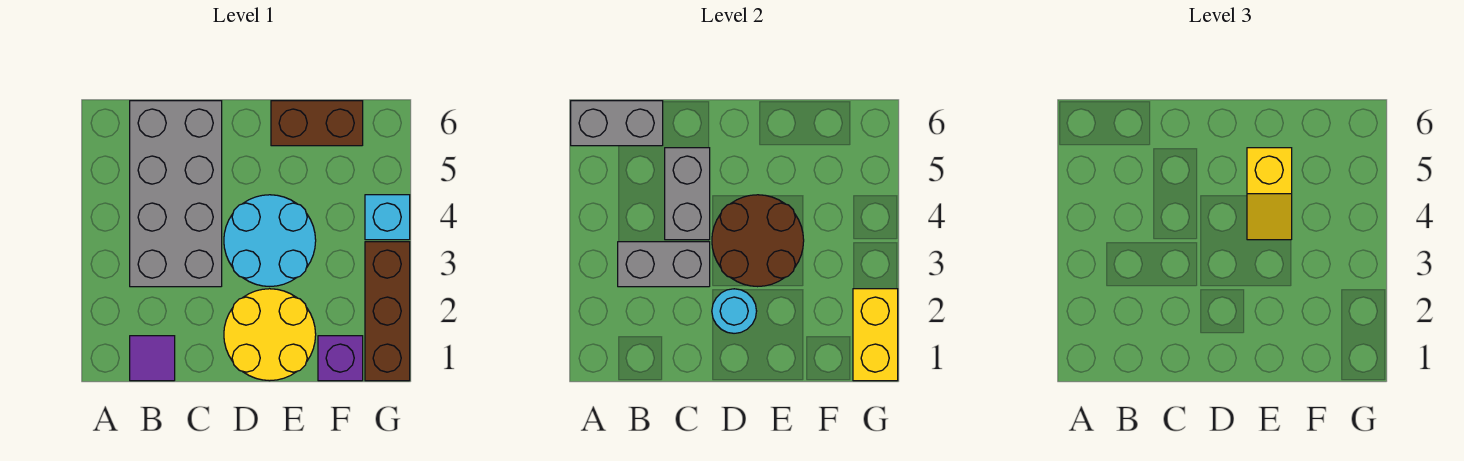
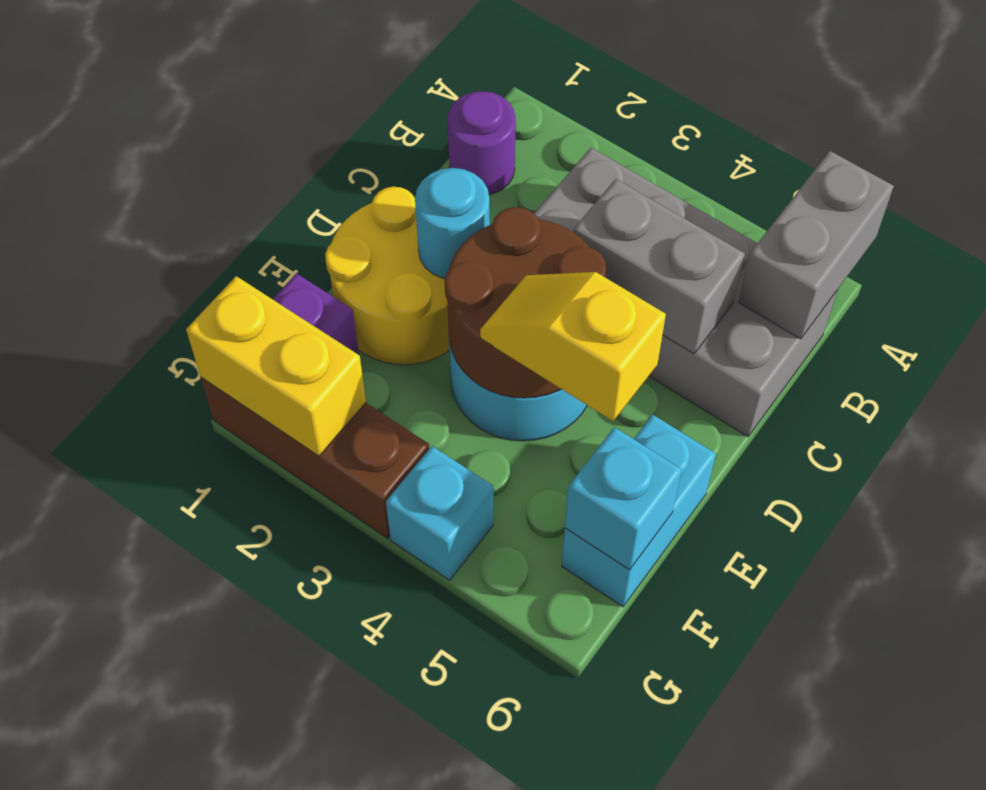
purple 1x1 tile [130,336,175,381] -> purple 1x1 round brick [448,91,516,194]
grey 1x2 brick [618,242,710,287] -> none
brown 1x2 brick [271,101,363,146] -> cyan 1x2 brick [562,414,716,607]
none -> cyan 1x1 brick [565,427,682,570]

